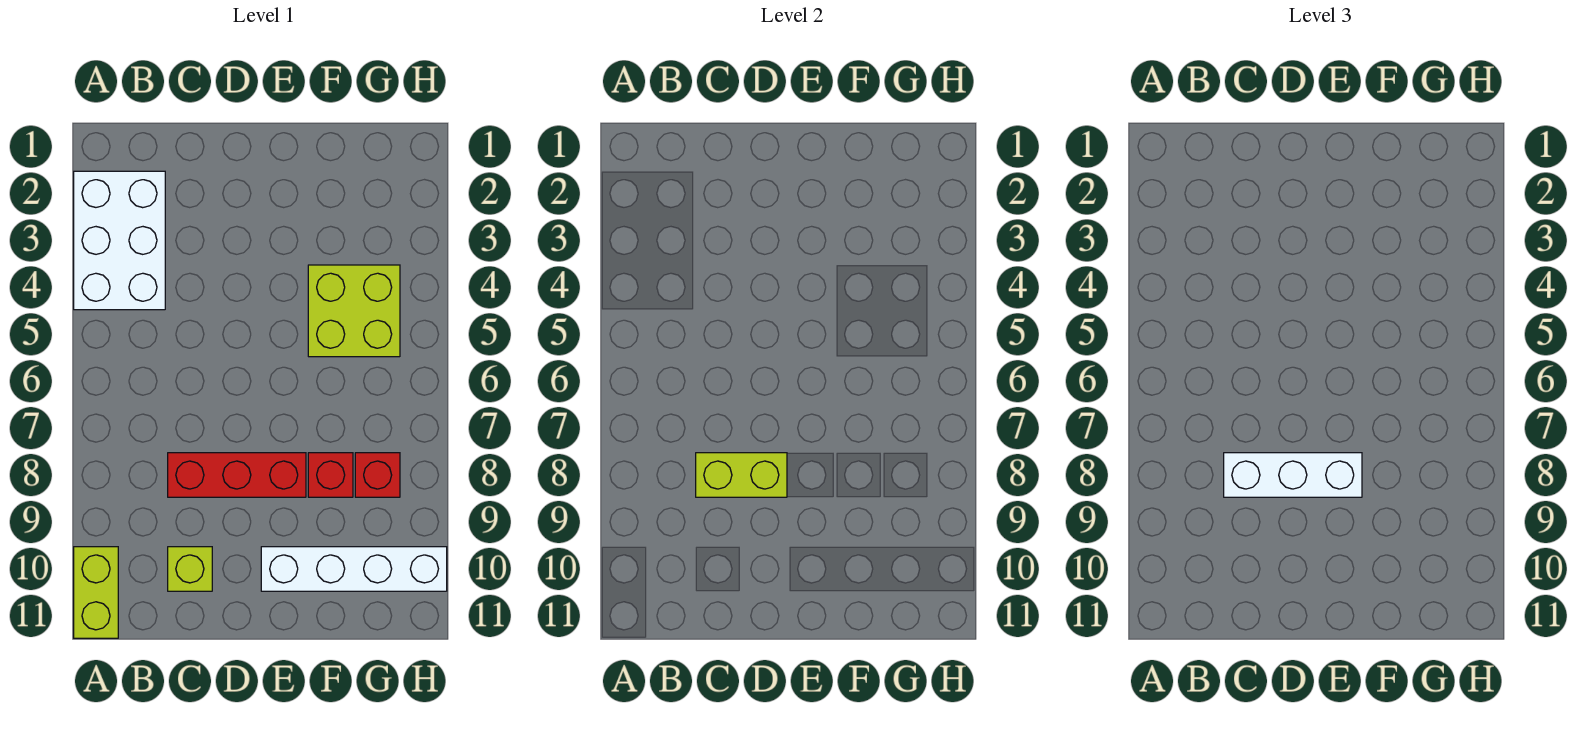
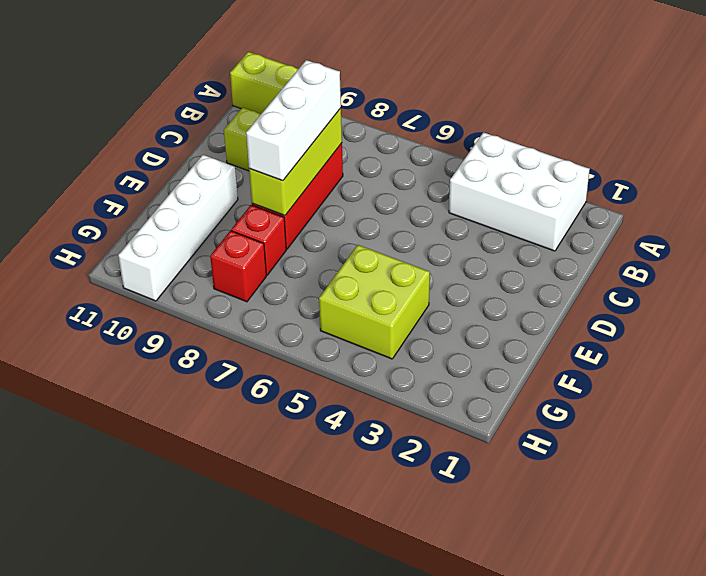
lime 1x2 brick [696,453,787,497] -> lime 1x3 brick [249,108,342,216]

